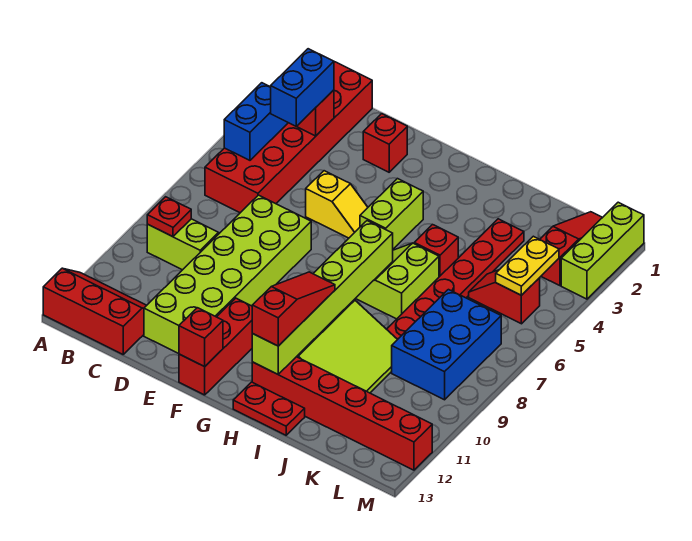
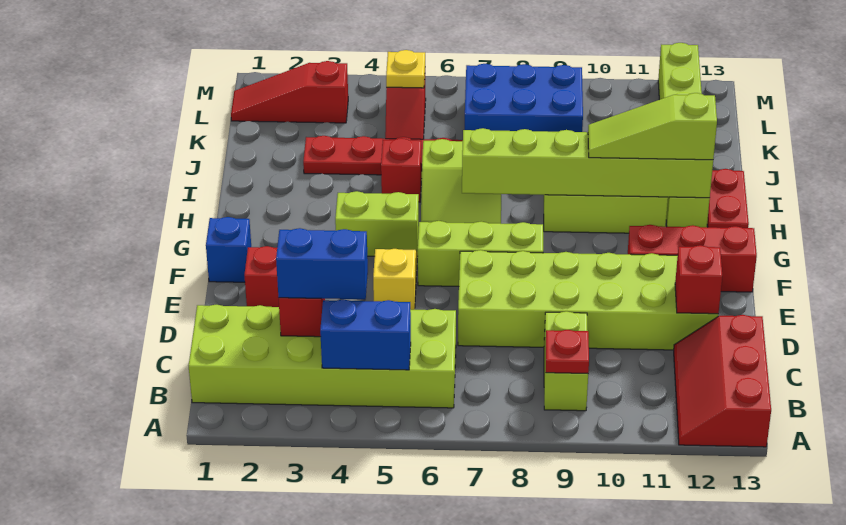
red 2x6 brick [205,62,372,213] -> lime 2x6 brick [189,305,456,408]
none -> blue 1x1 brick [206,217,251,282]
red 1x1 brick [179,308,223,367] -> red 1x1 brick moved to [675,245,722,314]
red 1x3 slope [252,272,335,346] -> lime 1x3 slope [588,93,717,160]
red 1x6 brick [252,357,432,470] -> lime 1x6 brick [658,43,710,227]
yellow 1x2 plate [496,236,559,295] -> yellow 1x1 plate [386,50,425,88]
lime 1x3 brick [561,202,644,299] -> lime 1x3 brick moved to [417,221,543,286]

